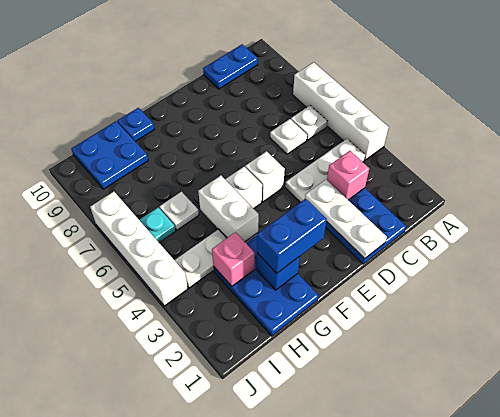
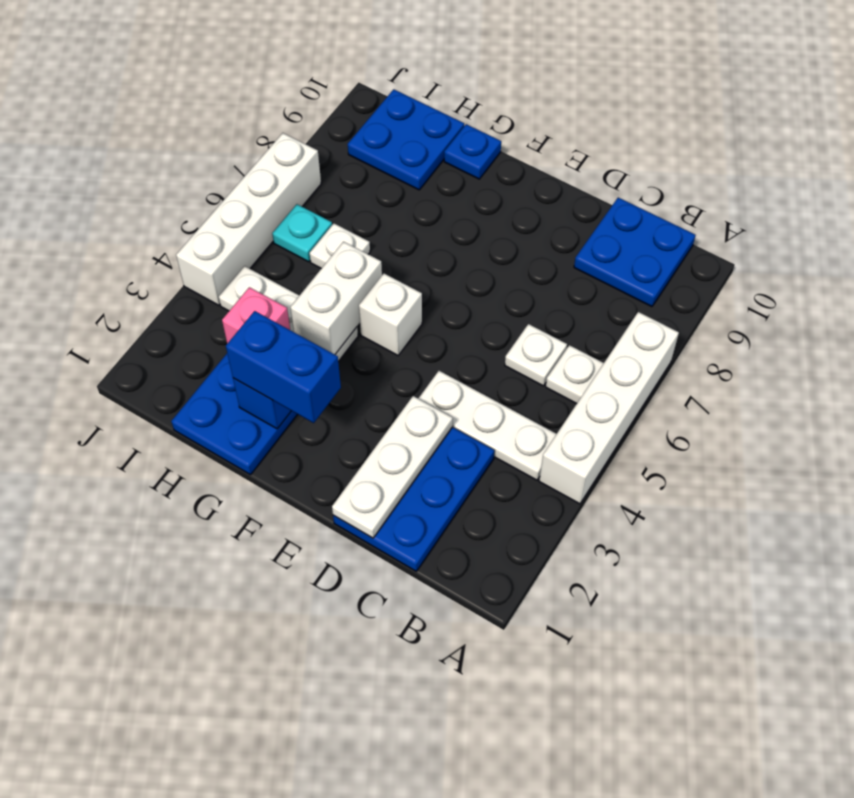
blue 1x2 plate [203,44,258,89] -> blue 2x2 plate [574,198,695,307]
pink 1x1 brick [327,151,369,200] -> none
white 1x1 brick [245,151,285,202] -> none

